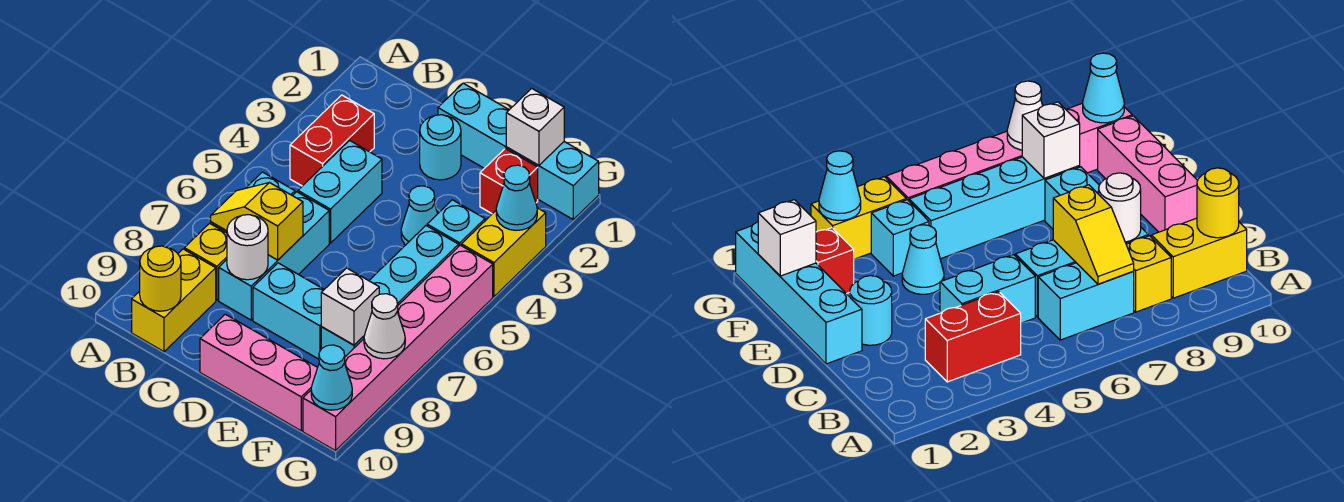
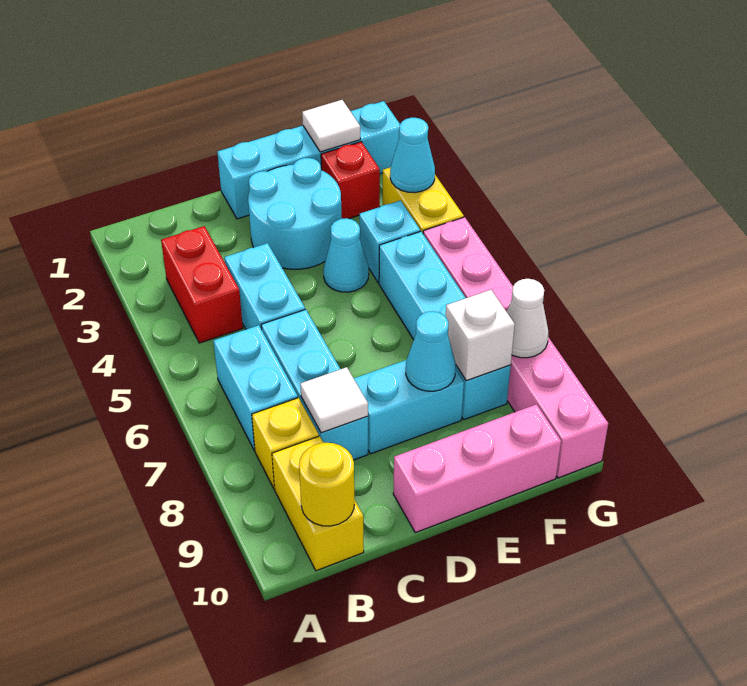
yellow 1x2 slope [211,182,303,260] -> none
white 1x1 round brick [227,215,268,280] -> white 1x1 tile [300,367,368,433]
cyan 1x1 round brick [420,115,461,180] -> cyan 2x2 round brick [248,158,342,269]
white 1x1 brick [506,88,564,165] -> white 1x1 tile [302,100,360,152]
cyan 1x1 cone [311,345,352,410] -> cyan 1x1 cone moved to [406,311,456,391]

